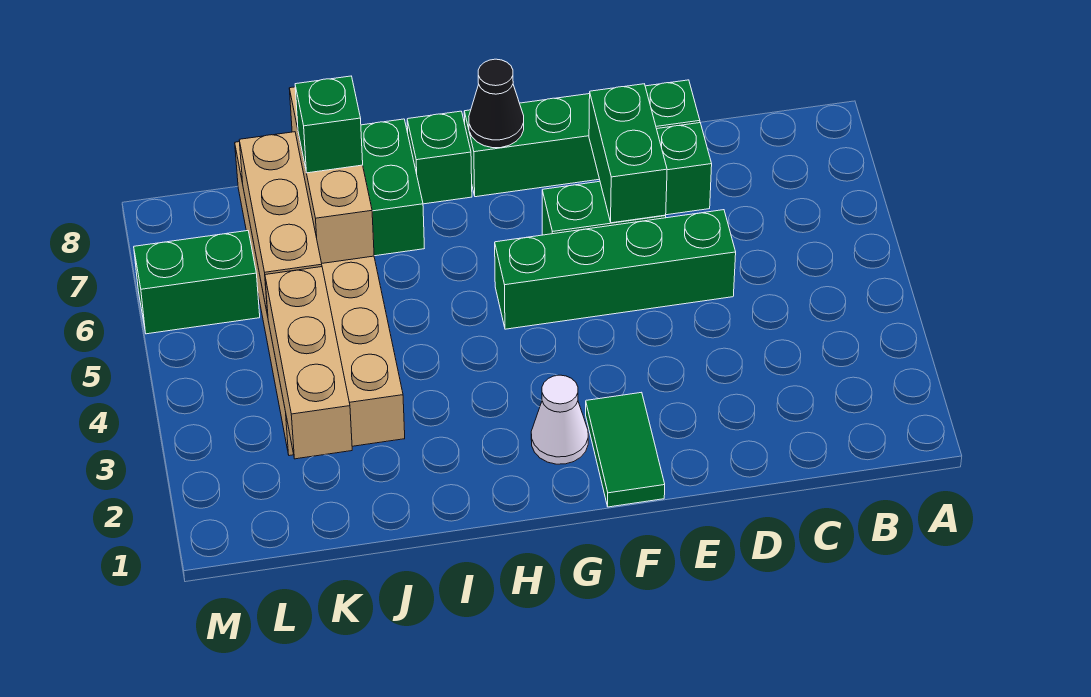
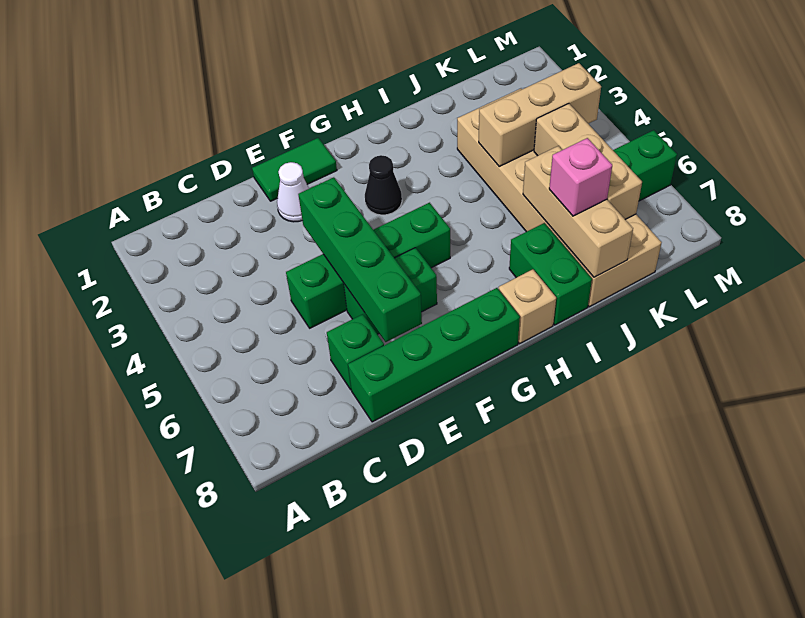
green 1x2 brick [589,84,667,223] -> green 1x4 brick [298,177,422,342]
green 1x2 tile [586,392,665,507] -> green 1x2 tile turned to [252,138,337,201]
white 1x1 cone [531,375,588,464] -> white 1x1 cone moved to [277,162,309,222]
black 1x1 cone [469,59,524,148] -> black 1x1 cone moved to [365,155,402,215]
green 1x1 brick [407,111,472,204] -> tan 1x1 brick [499,269,556,344]
green 1x1 brick [295,76,363,173] -> pink 1x1 brick [549,138,612,216]
tan 1x3 brick [265,267,352,459] -> tan 1x3 brick turned to [479,63,601,166]

